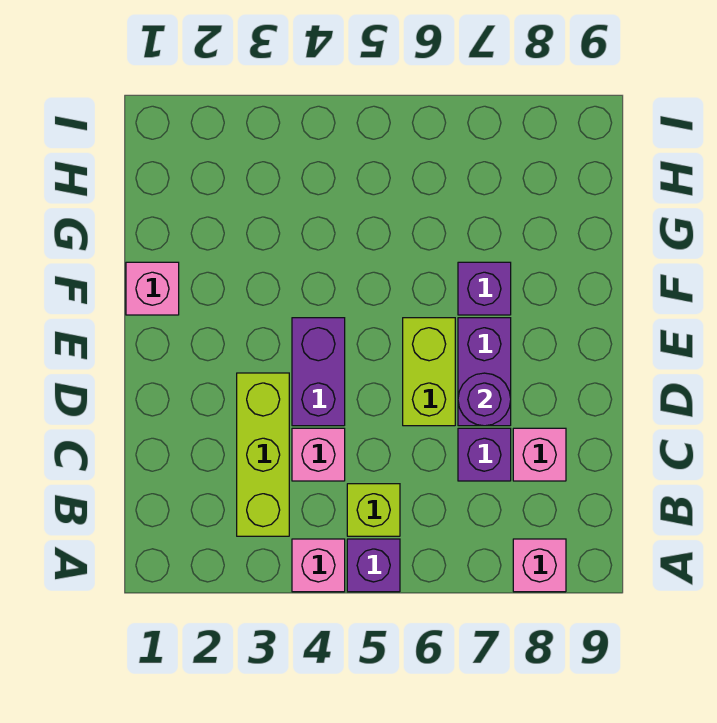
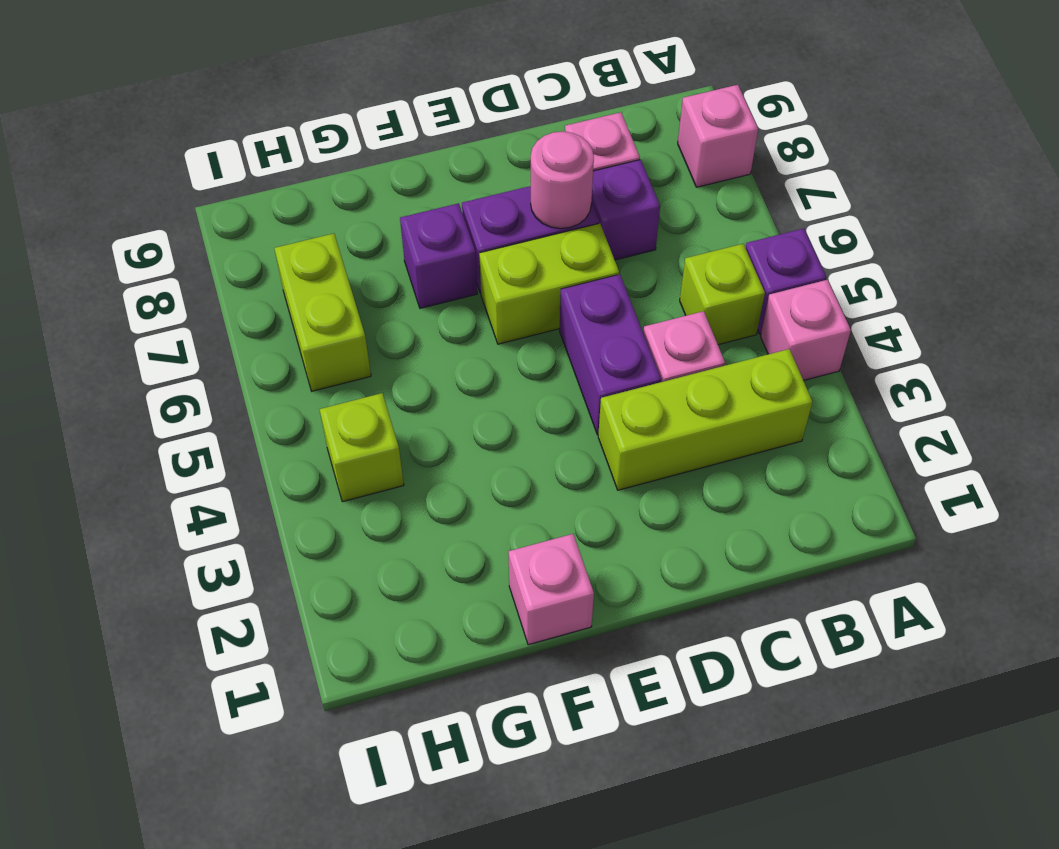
purple 1x2 brick [292,318,345,426] -> purple 1x2 brick turned to [560,275,661,435]
purple 1x1 round brick [458,373,511,426] -> pink 1x1 round brick [531,131,594,229]
none -> lime 1x1 brick [319,393,404,502]
none -> lime 1x2 brick [274,233,371,391]

